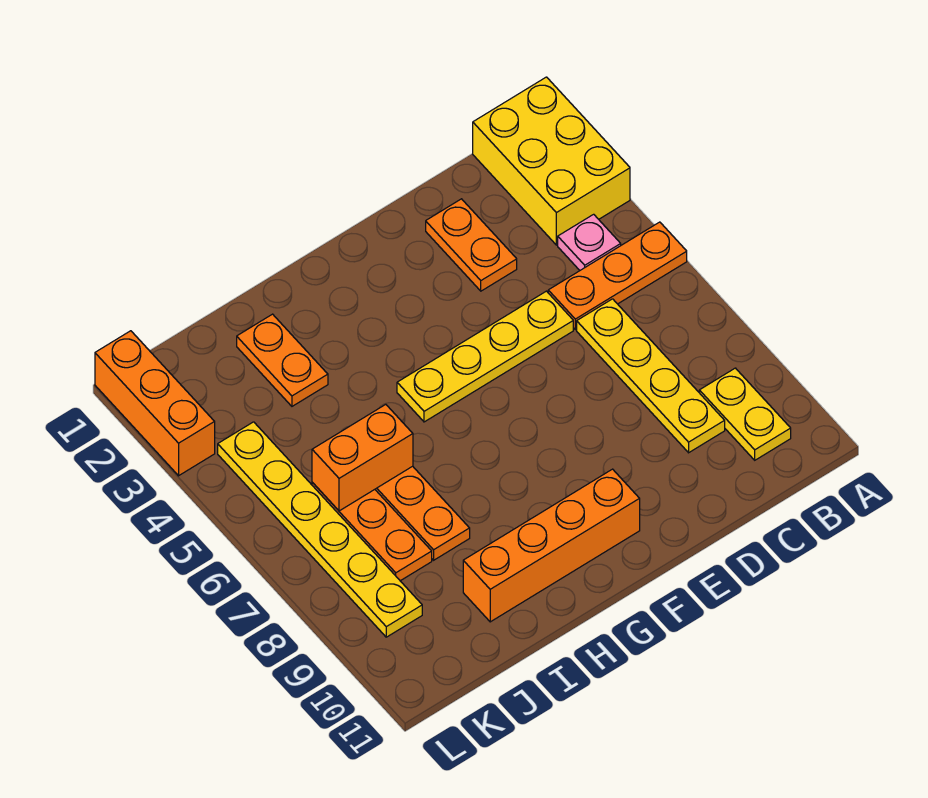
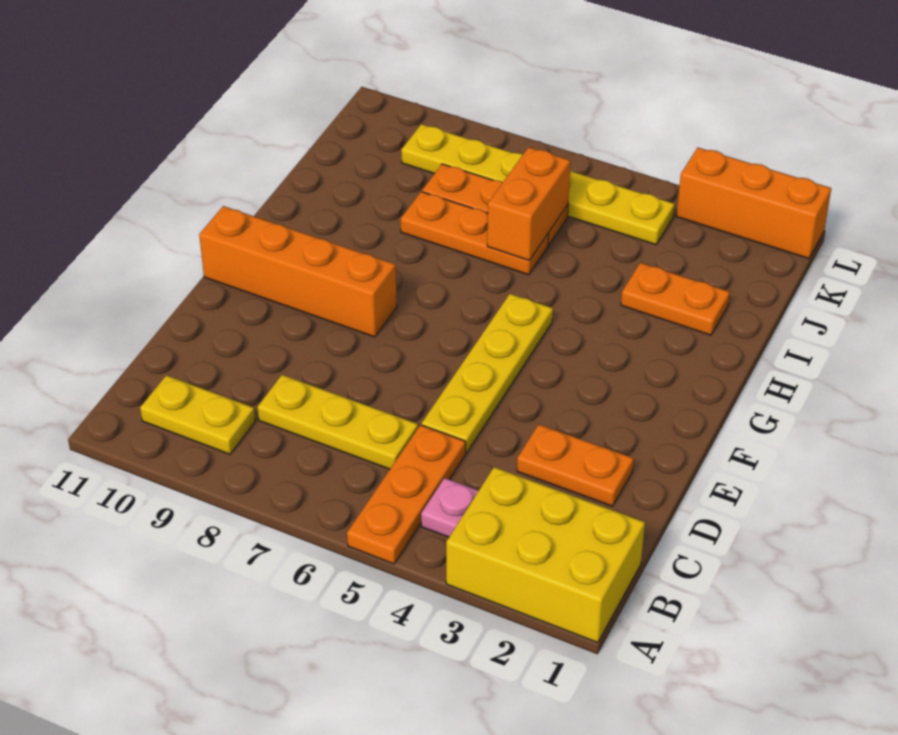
yellow 1x4 plate [577,299,725,453] -> yellow 1x3 plate [258,375,418,469]
orange 1x4 brick [463,469,640,622] -> orange 1x4 brick turned to [199,206,397,337]

